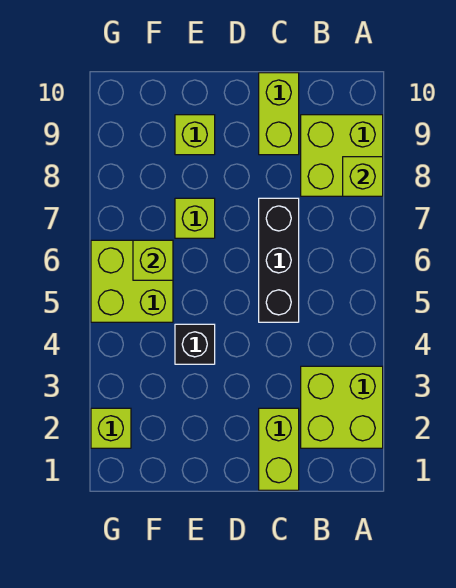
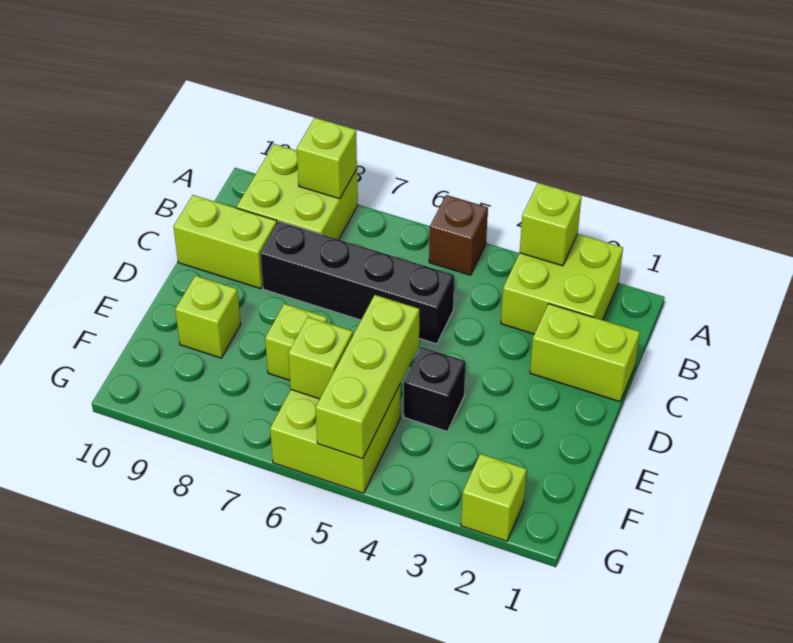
none -> lime 1x1 brick [520,183,582,266]
none -> brown 1x1 brick [429,195,488,275]
black 1x3 brick [259,198,299,322] -> black 1x4 brick [260,221,454,344]
none -> lime 1x3 brick [315,295,420,459]

